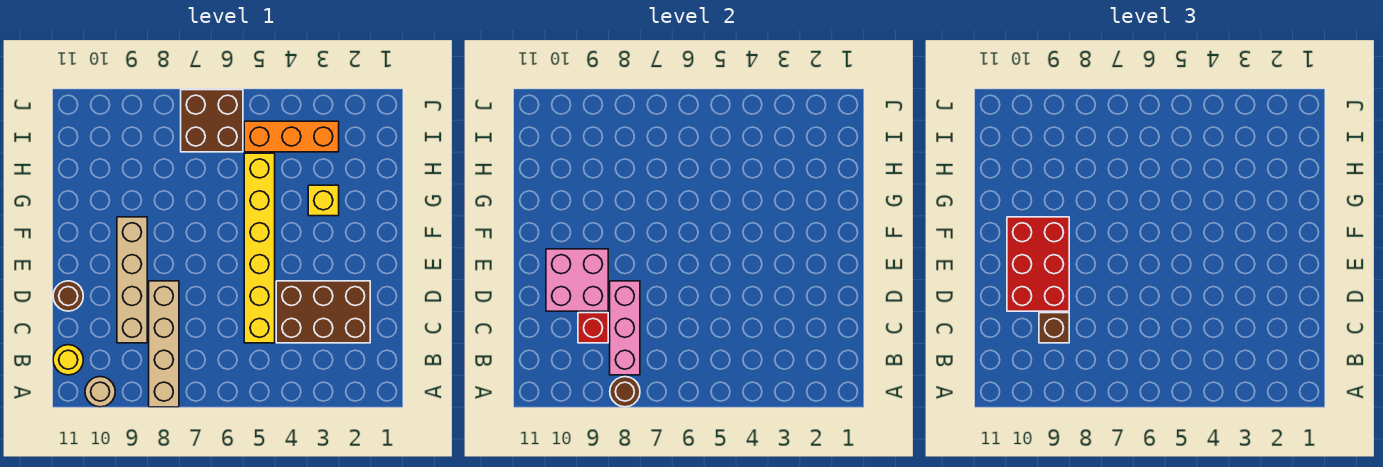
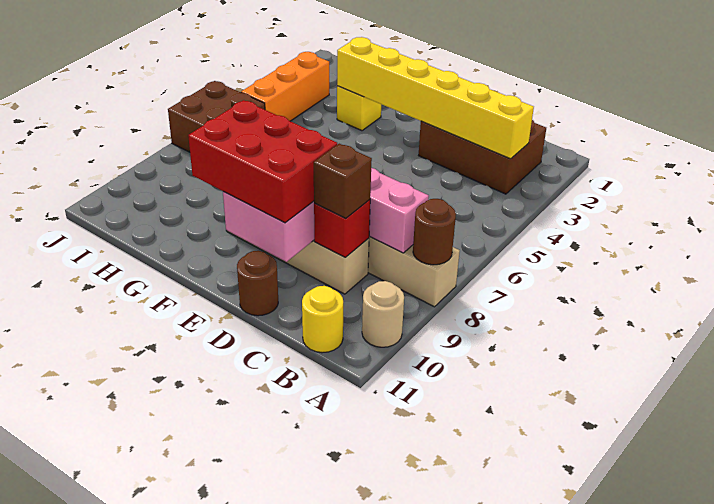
brown 2x3 brick [276,281,370,343] -> brown 2x3 brick turned to [419,120,546,194]
yellow 1x6 brick [244,153,275,343] -> yellow 1x6 brick moved to [337,37,534,159]

